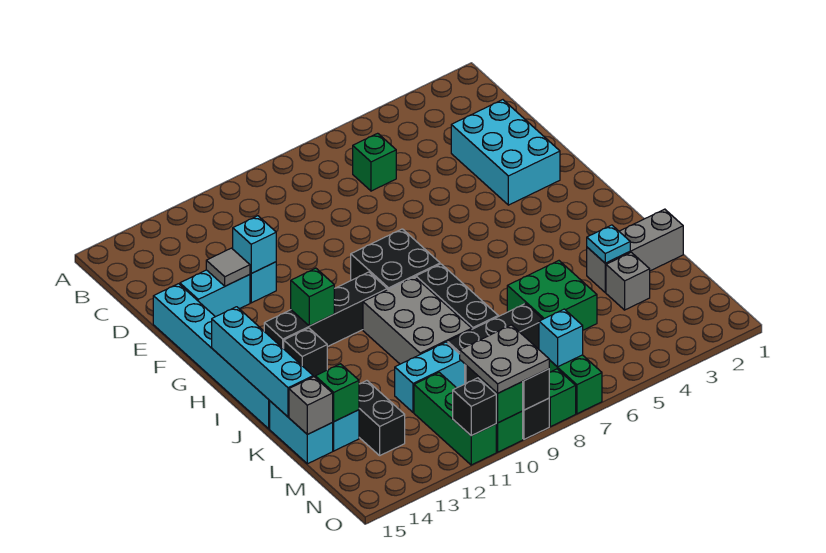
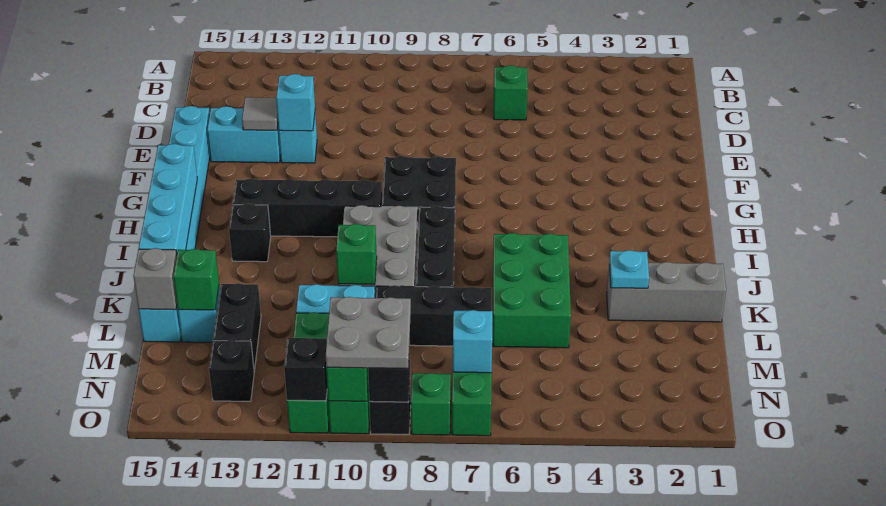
cyan 2x3 brick [451,100,560,205] -> none
green 1x1 brick [291,268,334,326] -> green 1x1 brick moved to [336,224,377,284]
green 2x2 brick [507,261,597,330] -> green 2x3 brick [493,233,571,348]
grey 1x1 brick [606,252,650,310] -> none
none -> black 1x1 brick [209,340,254,401]

